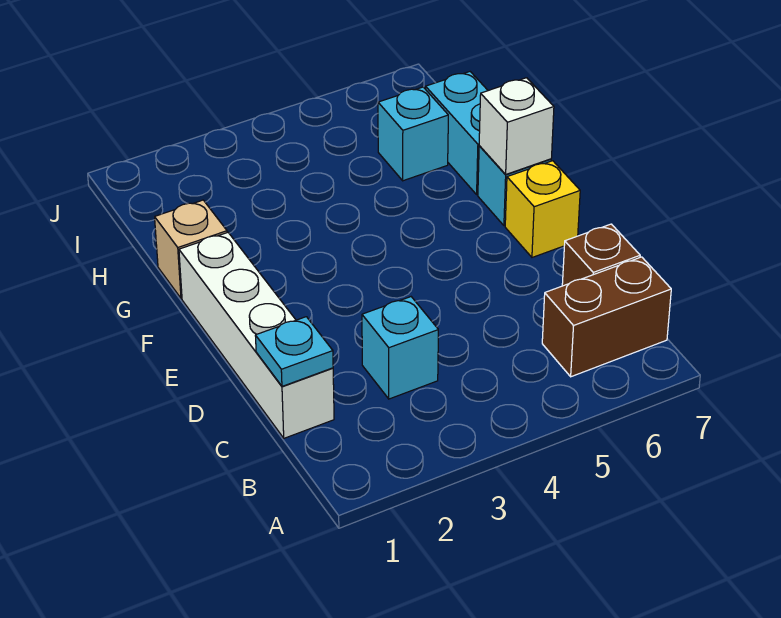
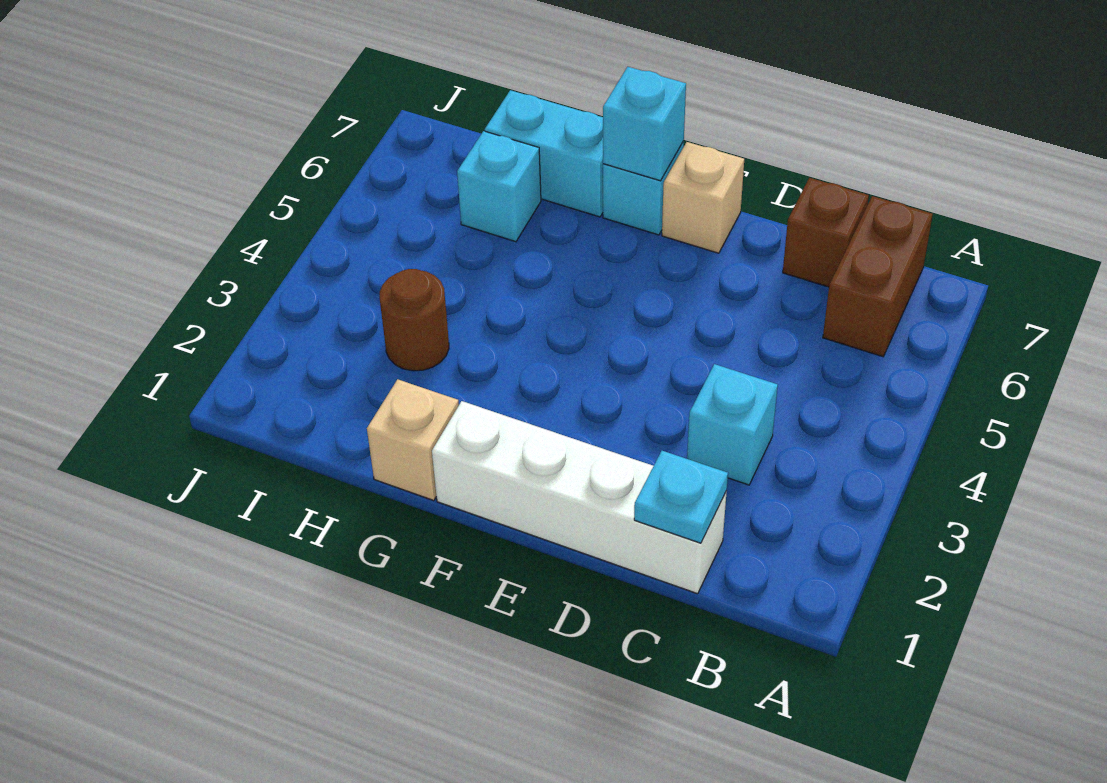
yellow 1x1 brick [505,161,580,257] -> tan 1x1 brick [662,142,744,253]
white 1x1 brick [479,78,554,174] -> cyan 1x1 brick [603,67,686,181]
none -> brown 1x1 round brick [380,269,449,371]

